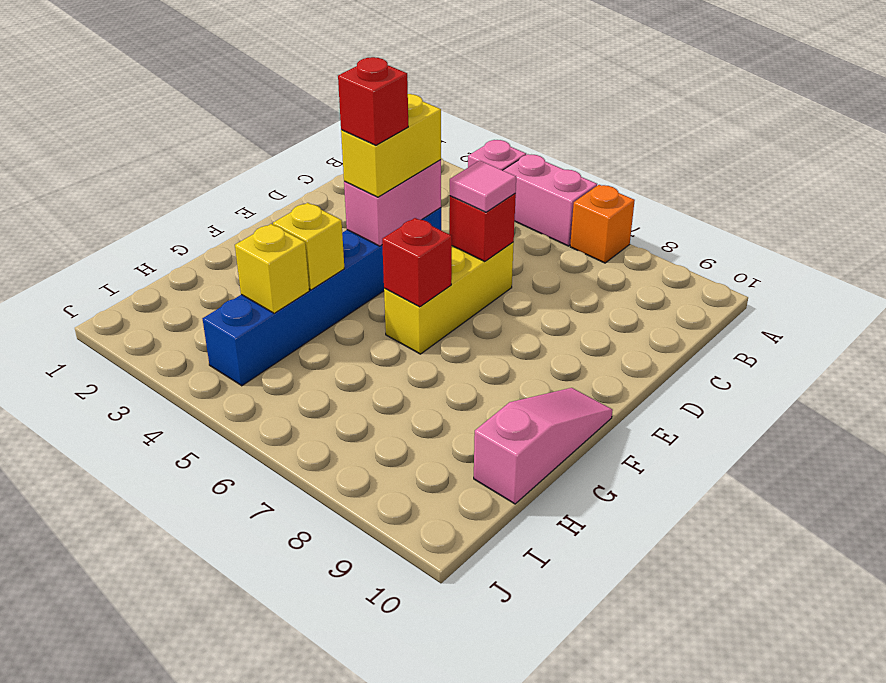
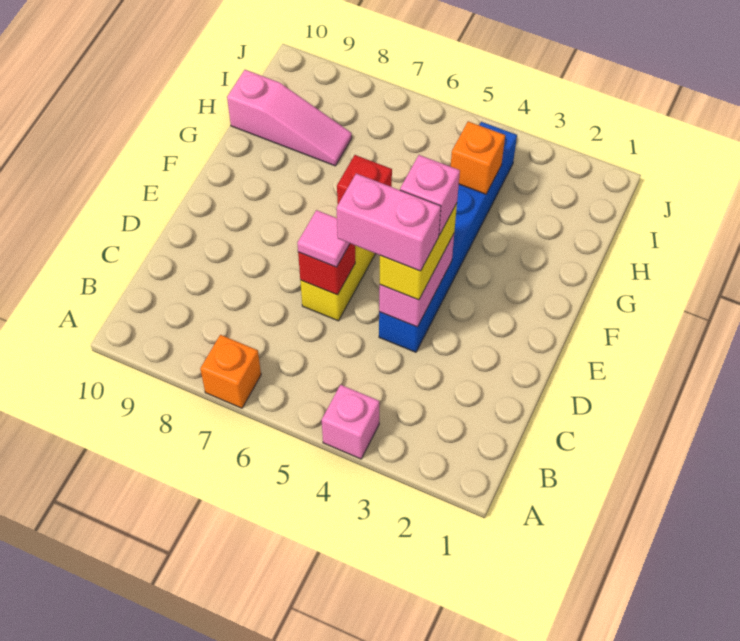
pink 1x2 brick [503,154,597,246] -> pink 1x2 brick moved to [337,174,441,271]
red 1x1 brick [338,57,408,145] -> pink 1x1 brick [400,155,460,235]
pink 1x3 slope [474,388,613,504] -> pink 1x3 slope turned to [227,70,352,166]
yellow 1x1 brick [273,203,344,290] -> none
yellow 1x1 brick [235,224,309,313] -> orange 1x1 brick [451,121,505,194]

